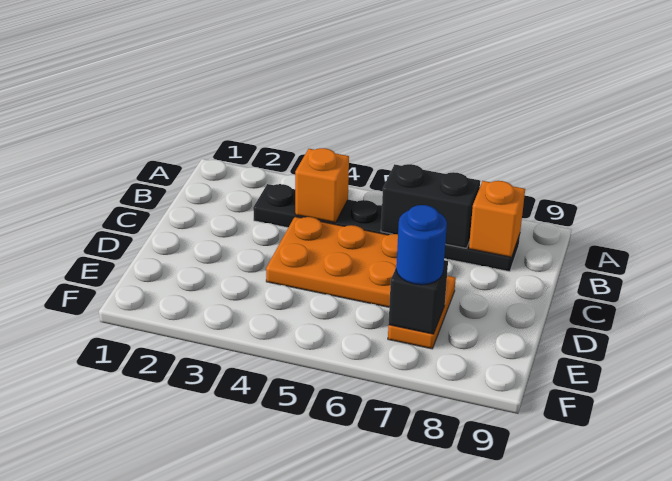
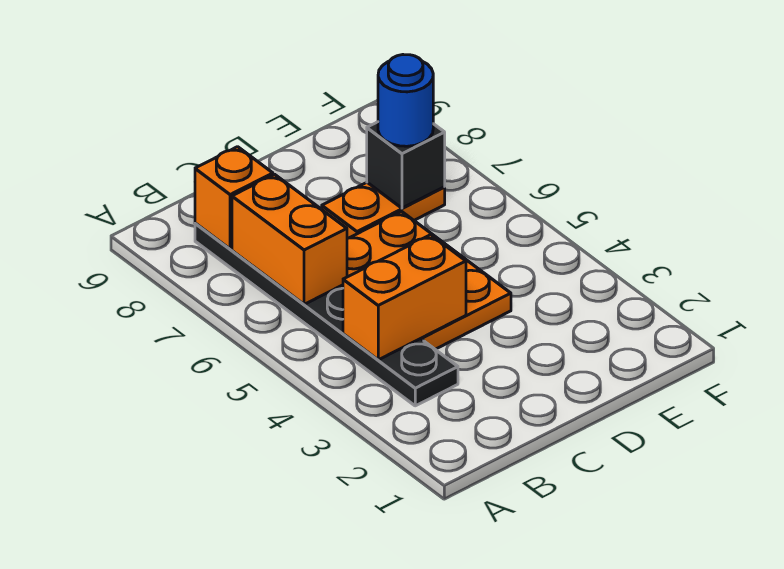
orange 1x1 brick [295,148,349,223] -> orange 1x2 brick [343,235,466,360]
black 1x2 brick [381,164,480,248] -> orange 1x2 brick [232,174,347,304]

